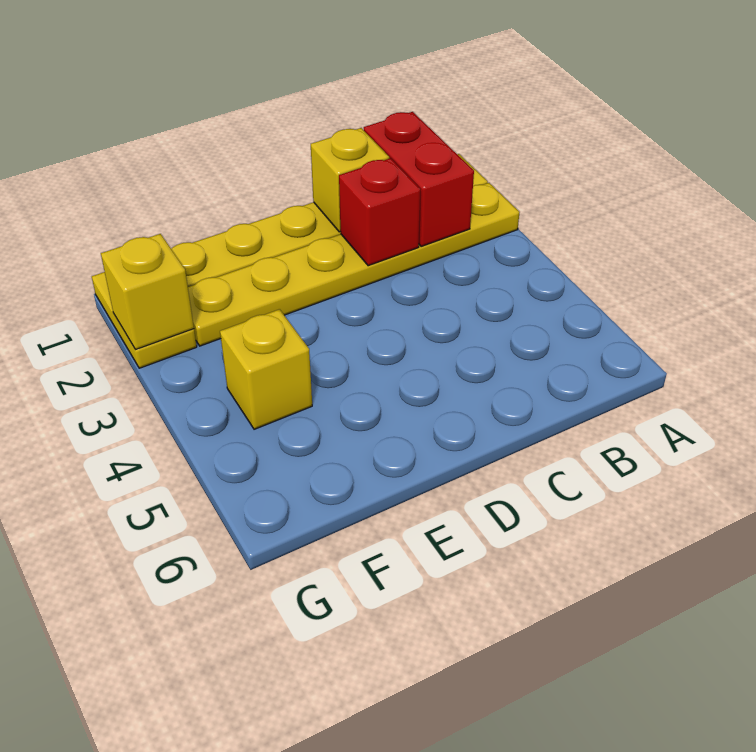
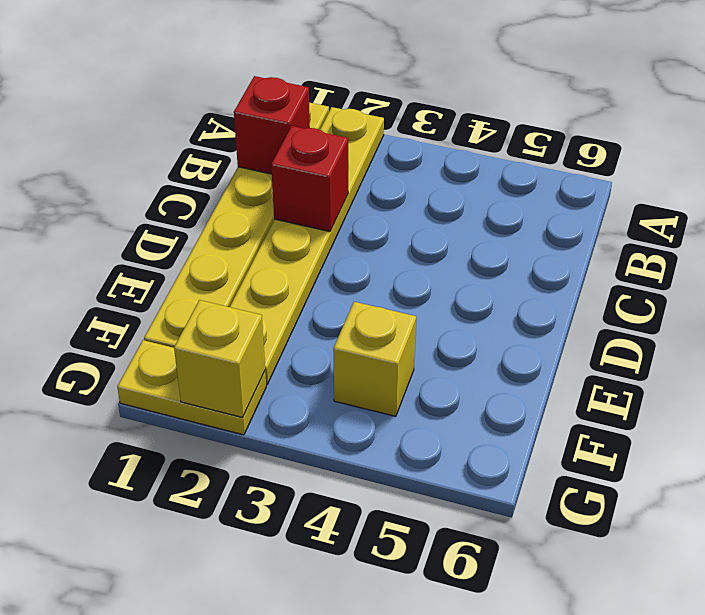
red 1x2 brick [364,112,474,246] -> red 1x1 brick [234,76,310,174]
yellow 1x1 brick [311,128,389,232] -> none

